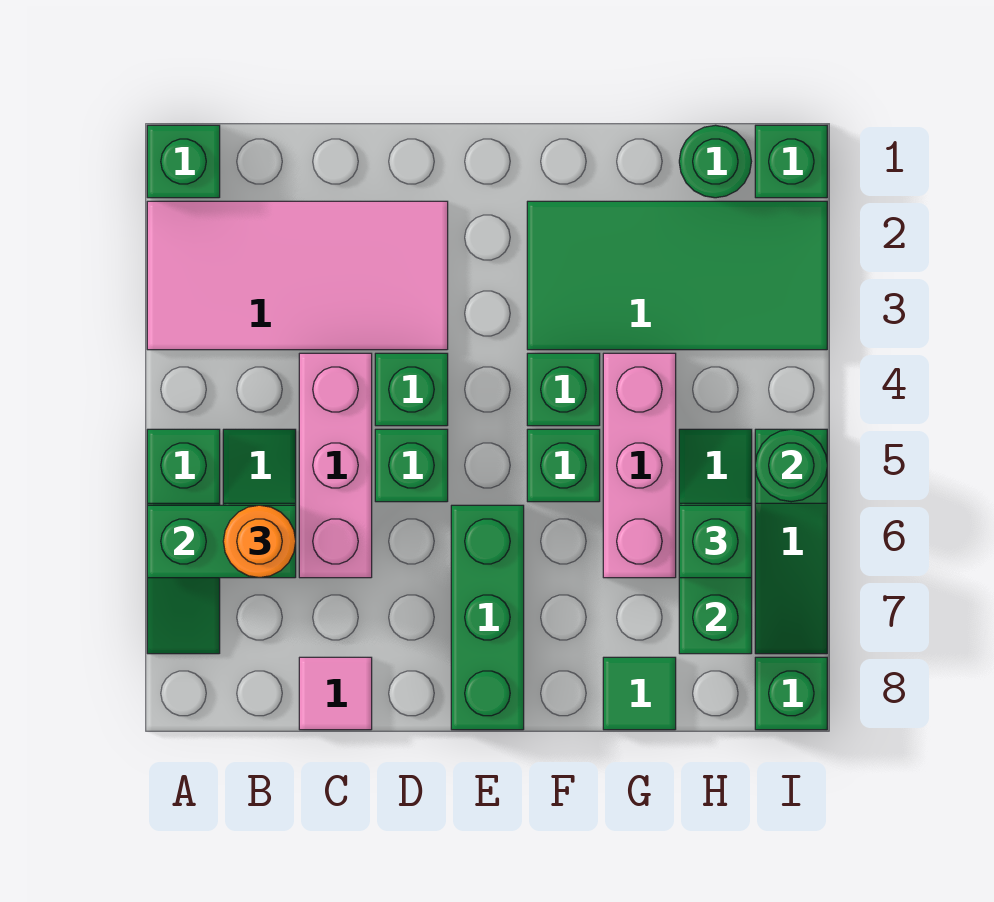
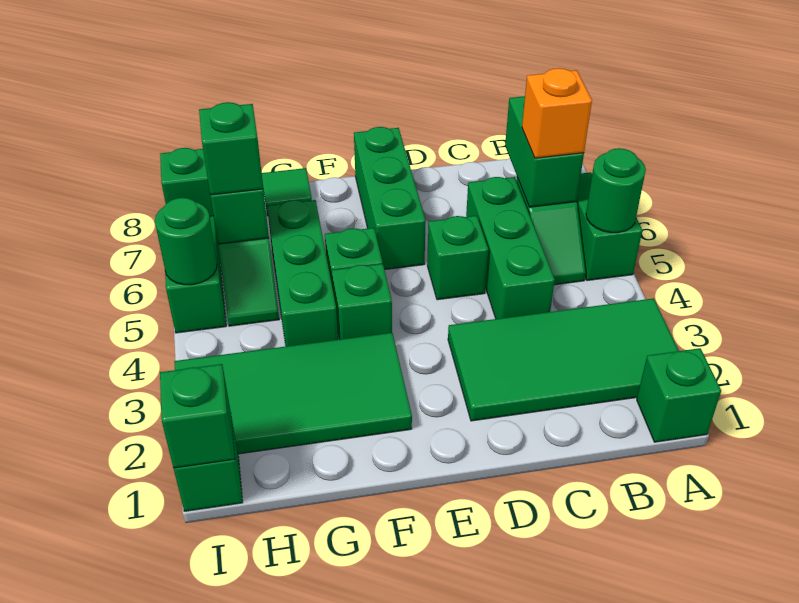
pink 2x4 tile [147,201,448,350] -> green 2x4 tile [448,298,679,421]
green 1x2 brick [147,505,296,578] -> green 1x2 brick turned to [505,96,584,207]
orange 1x1 round brick [223,505,296,578] -> orange 1x1 brick [522,68,592,158]
pink 1x3 brick [299,353,372,578] -> green 1x3 brick [466,177,555,319]
pink 1x1 tile [299,657,372,730] -> none
green 1x1 brick [375,353,448,426] -> green 1x1 brick moved to [160,364,235,468]
pink 1x3 brick [603,353,676,578] -> green 1x3 brick [267,200,338,346]
green 1x1 round brick [679,125,751,198] -> green 1x1 round brick moved to [586,148,646,233]

